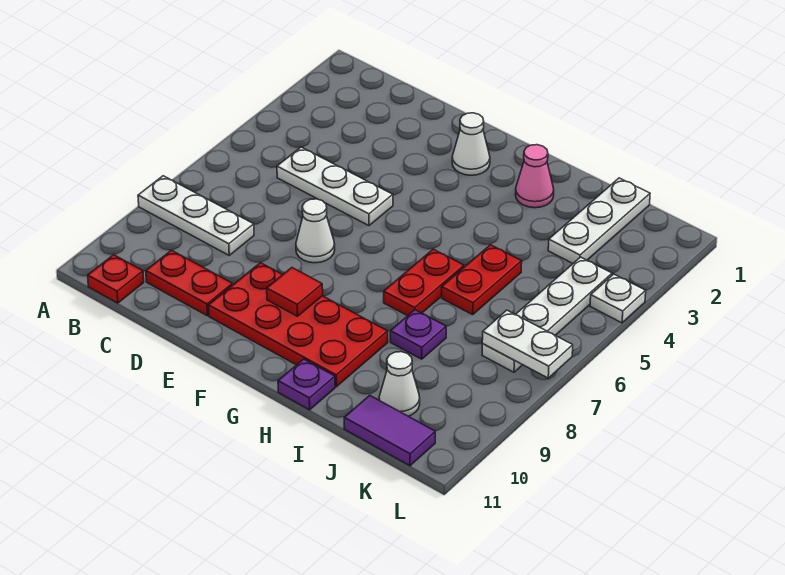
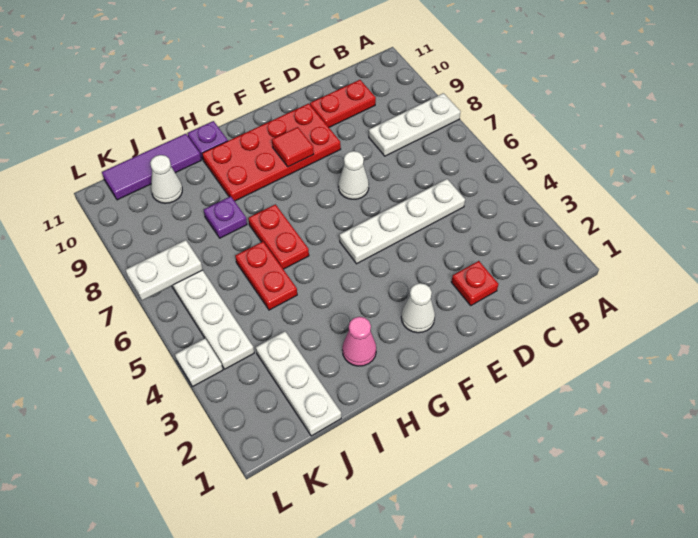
red 1x1 plate [88,255,144,303] -> red 1x1 plate moved to [451,261,498,305]
white 1x3 plate [277,147,393,226] -> white 1x4 plate [339,179,465,264]
purple 1x2 tile [344,395,435,466] -> purple 1x3 tile [102,134,201,200]

